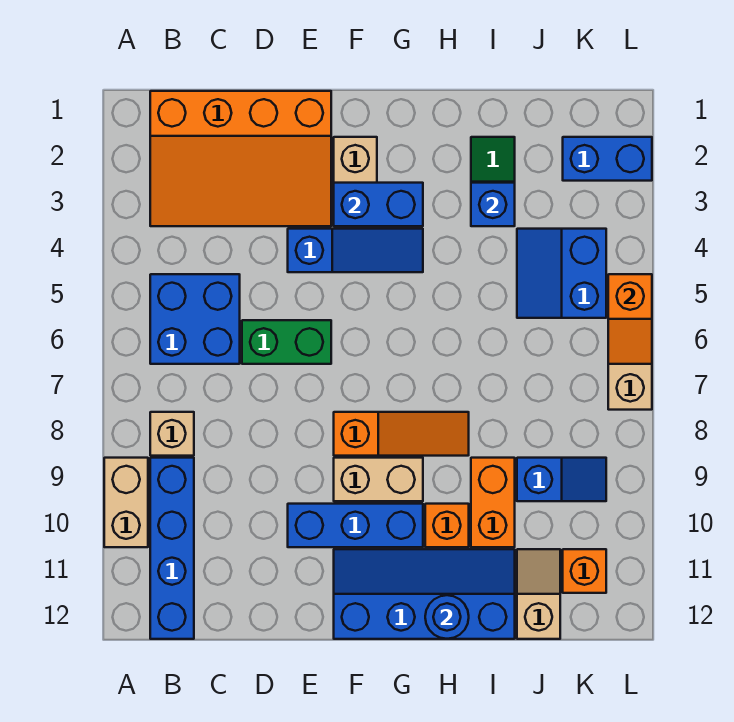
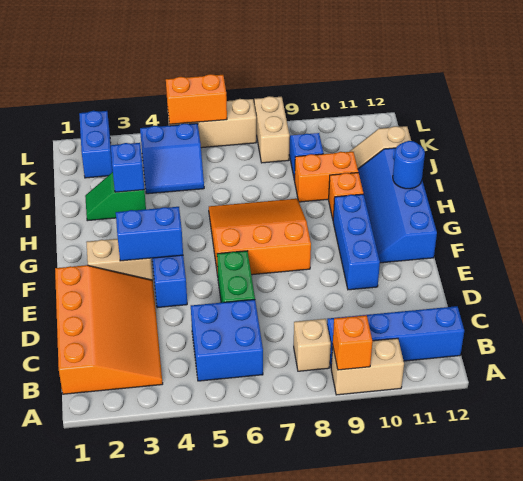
blue 1x2 brick [334,183,423,226] -> blue 1x2 brick turned to [116,207,183,261]
orange 1x3 slope [334,412,469,456] -> orange 3x3 slope [209,199,311,276]
tan 1x2 brick [334,458,423,501] -> tan 1x2 brick moved to [254,96,290,163]
orange 1x1 brick [563,549,606,593] -> orange 1x1 brick moved to [332,315,373,370]
orange 1x2 slope [608,274,652,364] -> orange 1x2 brick [166,74,227,124]

